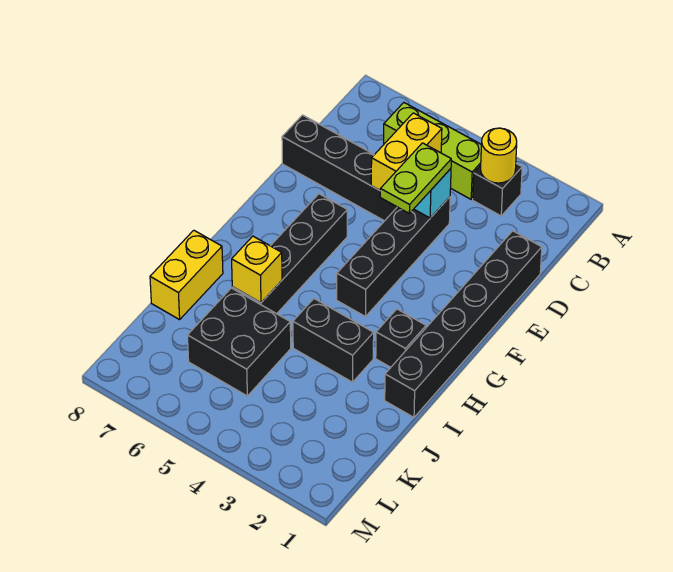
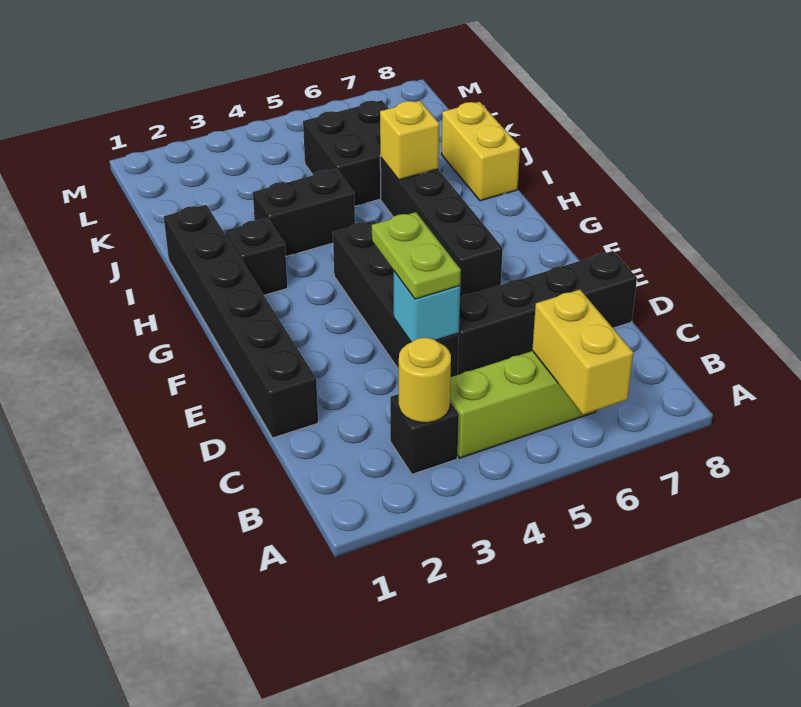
yellow 1x2 brick [371,113,442,190] -> yellow 1x2 brick moved to [532,290,633,415]

